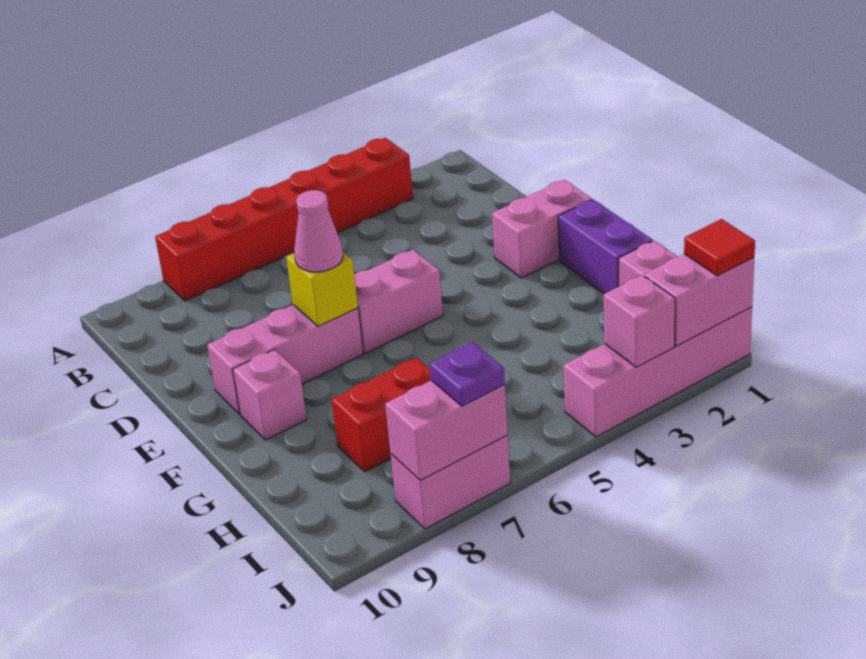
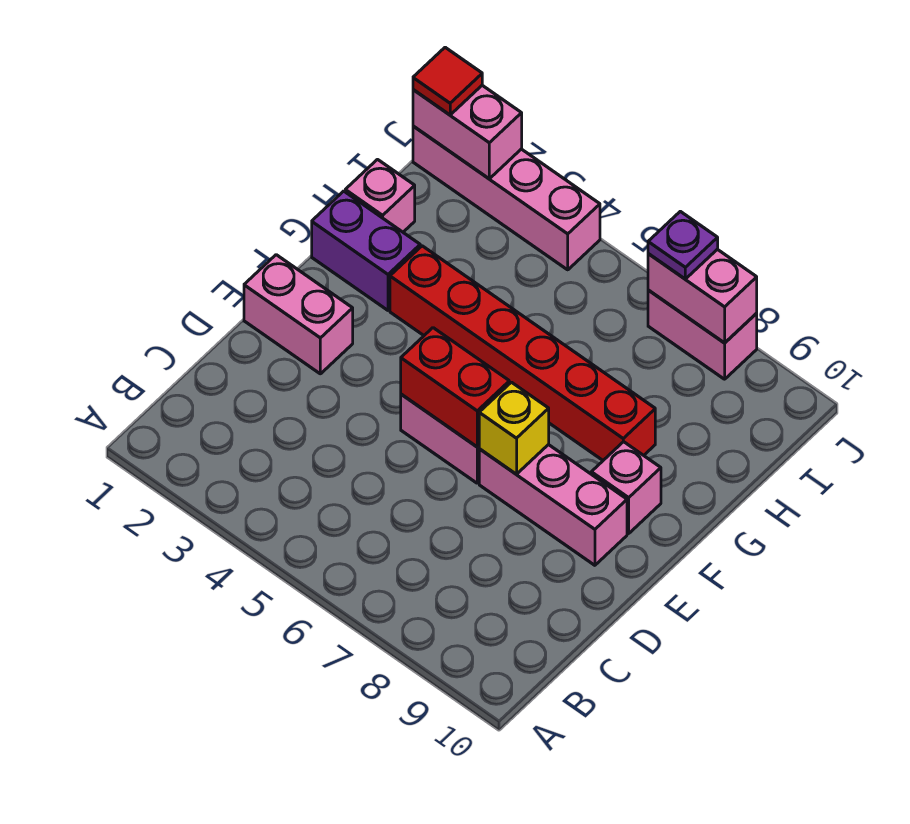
red 1x6 brick [155,138,413,301] -> red 1x6 brick moved to [390,246,655,460]
pink 1x1 cone [294,190,343,272] -> none
purple 1x2 brick [558,199,653,294] -> purple 1x2 brick turned to [312,191,420,310]
red 1x2 brick [332,358,431,472] -> red 1x2 brick moved to [401,328,509,447]
pink 1x1 brick [604,275,675,367] -> none

